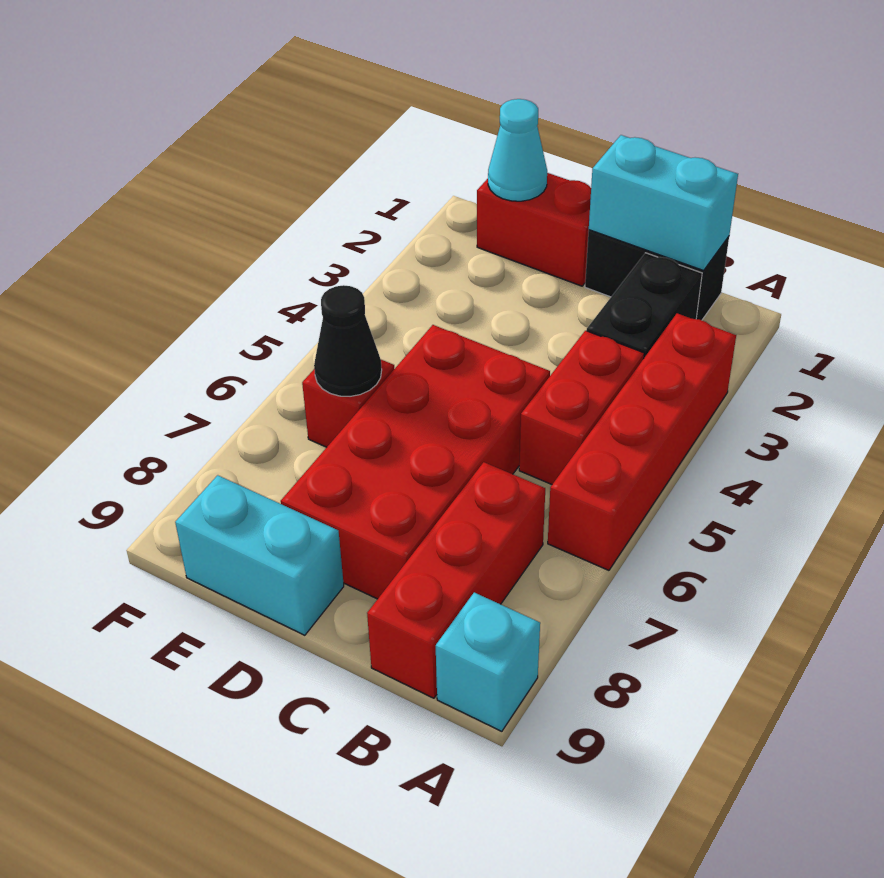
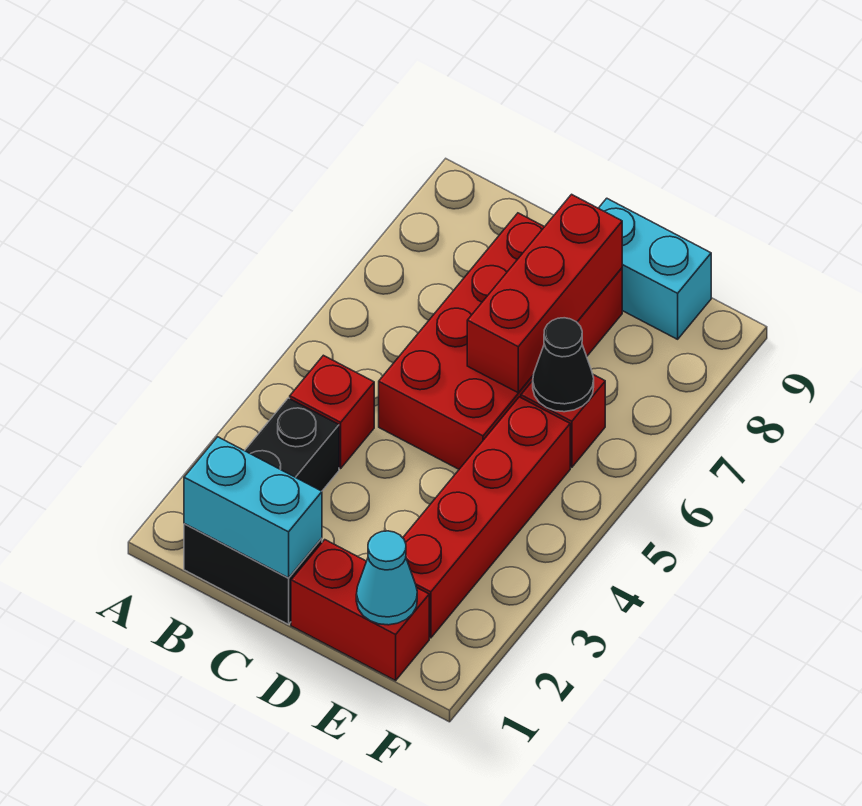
red 1x4 brick [548,313,736,570] -> red 1x4 brick moved to [403,397,570,638]
cyan 1x1 brick [436,593,540,731] -> none
red 1x2 brick [519,331,644,484] -> red 1x1 brick [290,355,374,468]
red 1x3 brick [367,462,545,698] -> red 1x3 brick moved to [467,194,622,393]

